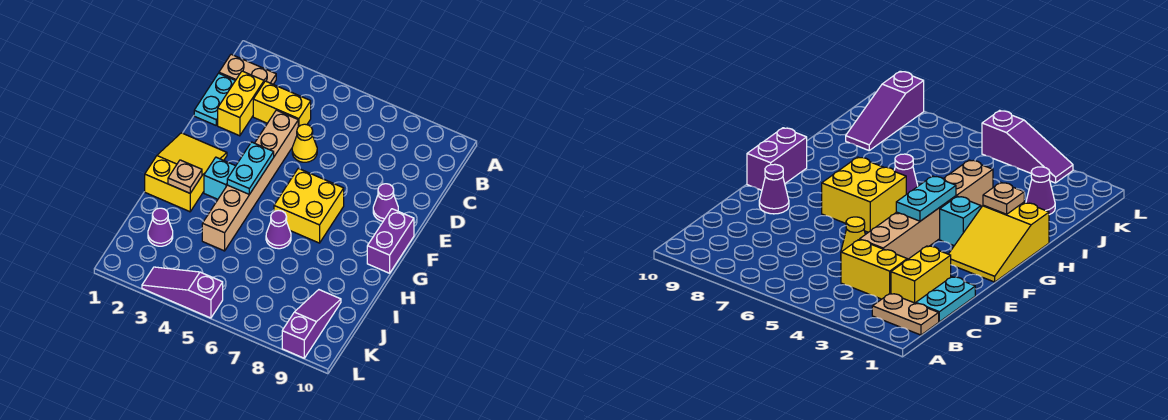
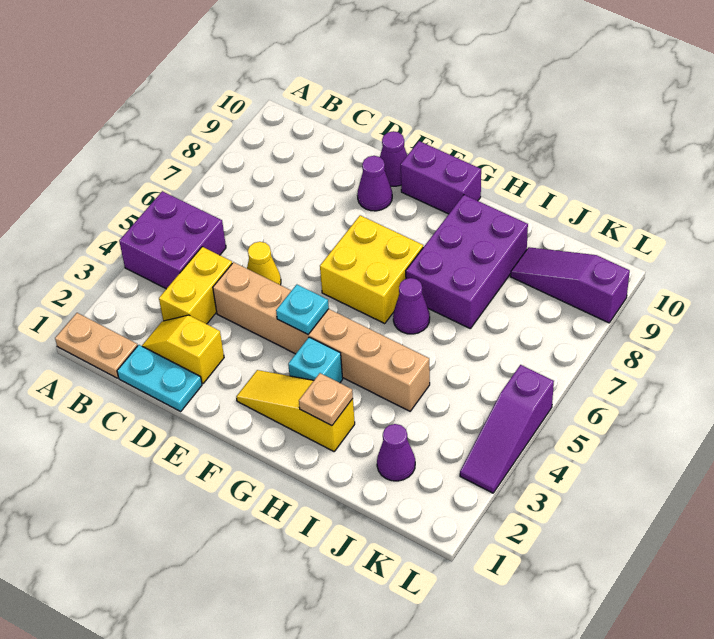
none -> purple 2x2 brick [119,191,226,289]
tan 1x2 plate [219,54,276,84] -> tan 1x2 plate turned to [55,313,138,378]
yellow 1x2 brick [218,71,264,136] -> yellow 1x2 slope [142,315,224,383]
none -> purple 1x1 cone [380,131,407,186]
yellow 2x3 slope [145,133,227,212] -> yellow 1x3 slope [236,370,355,451]
cyan 1x2 plate [227,142,274,194] -> cyan 1x1 plate [276,285,329,334]
none -> purple 2x3 brick [406,195,528,328]

